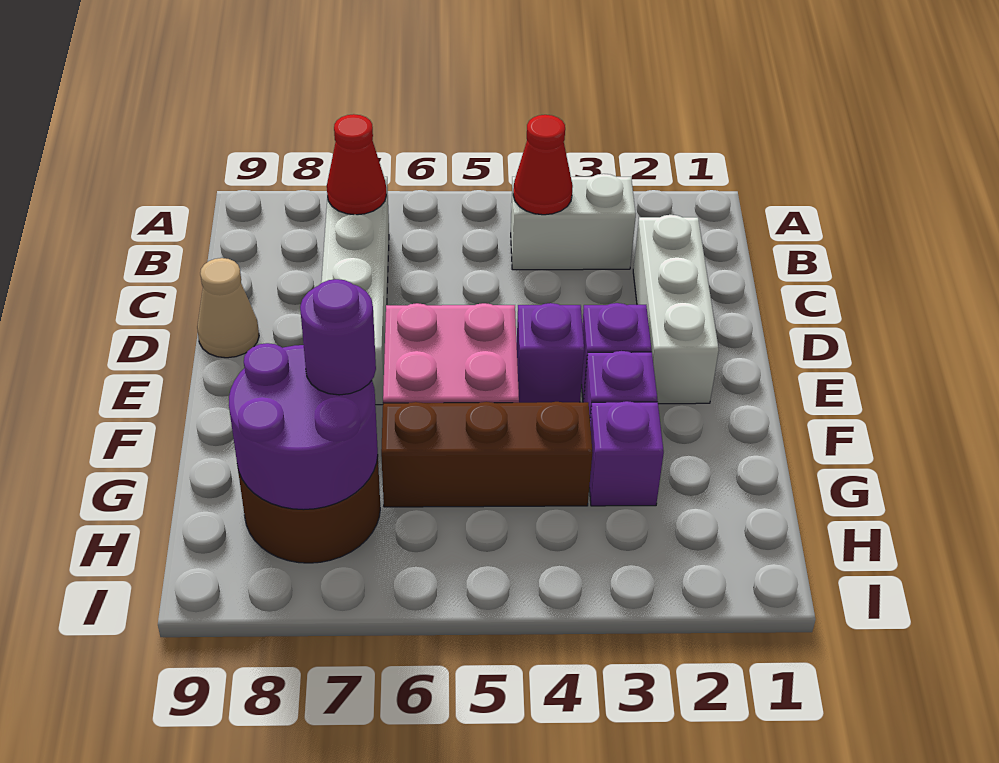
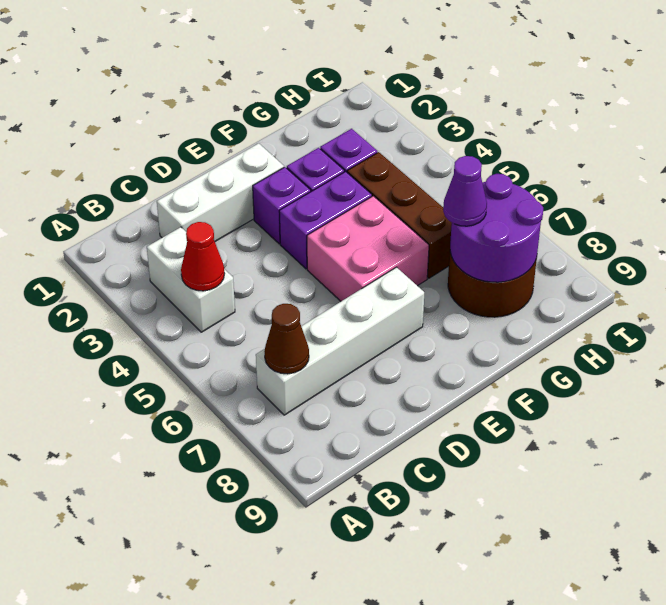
red 1x1 cone [327,114,386,215] -> brown 1x1 cone [264,304,309,374]
tan 1x1 cone [197,258,259,358] -> none
purple 1x1 brick [517,303,584,403] -> purple 1x2 brick [279,172,372,269]
purple 1x1 round brick [300,279,376,395] -> purple 1x1 cone [443,156,487,226]

